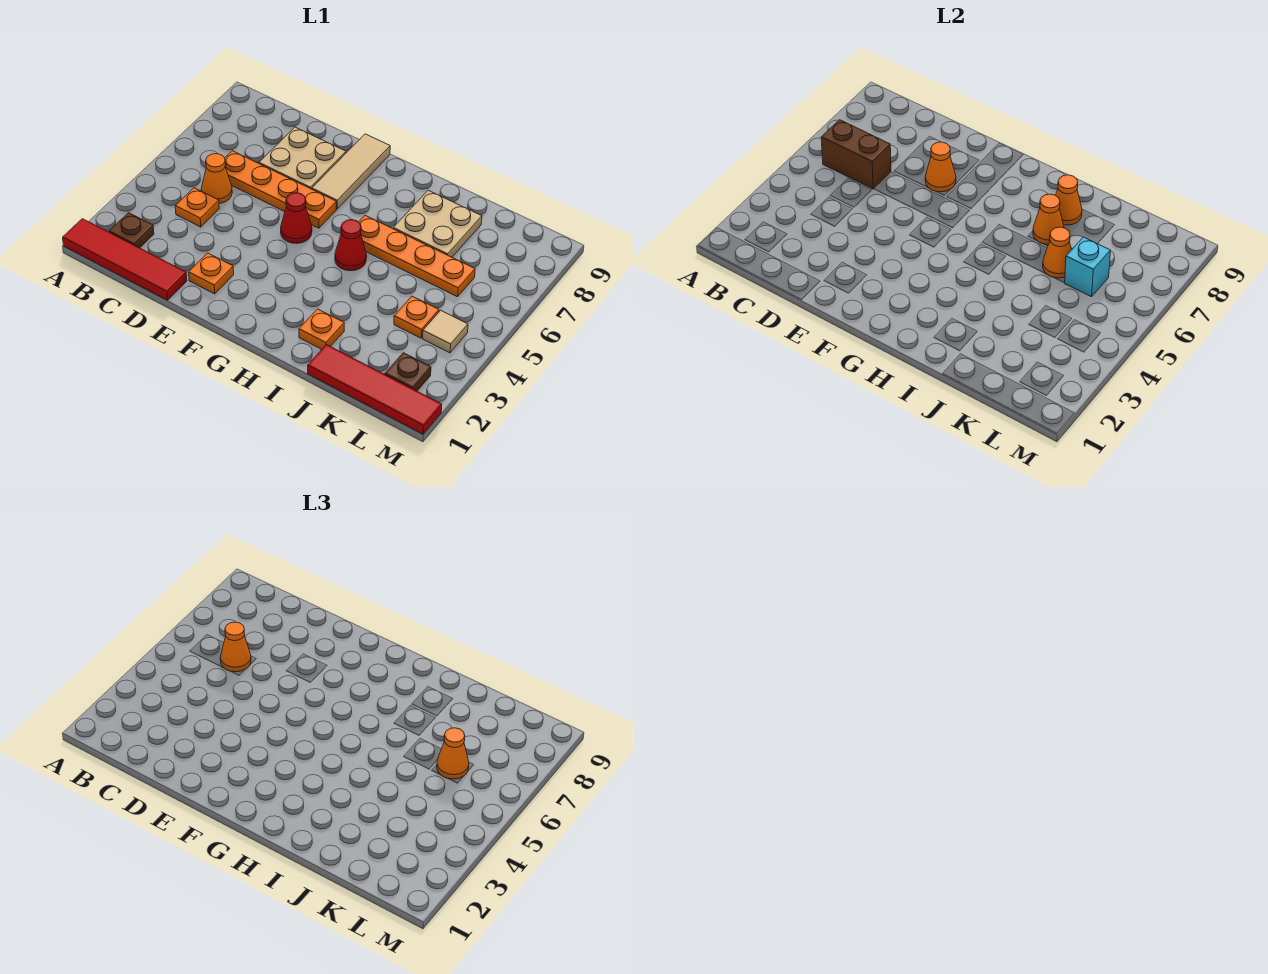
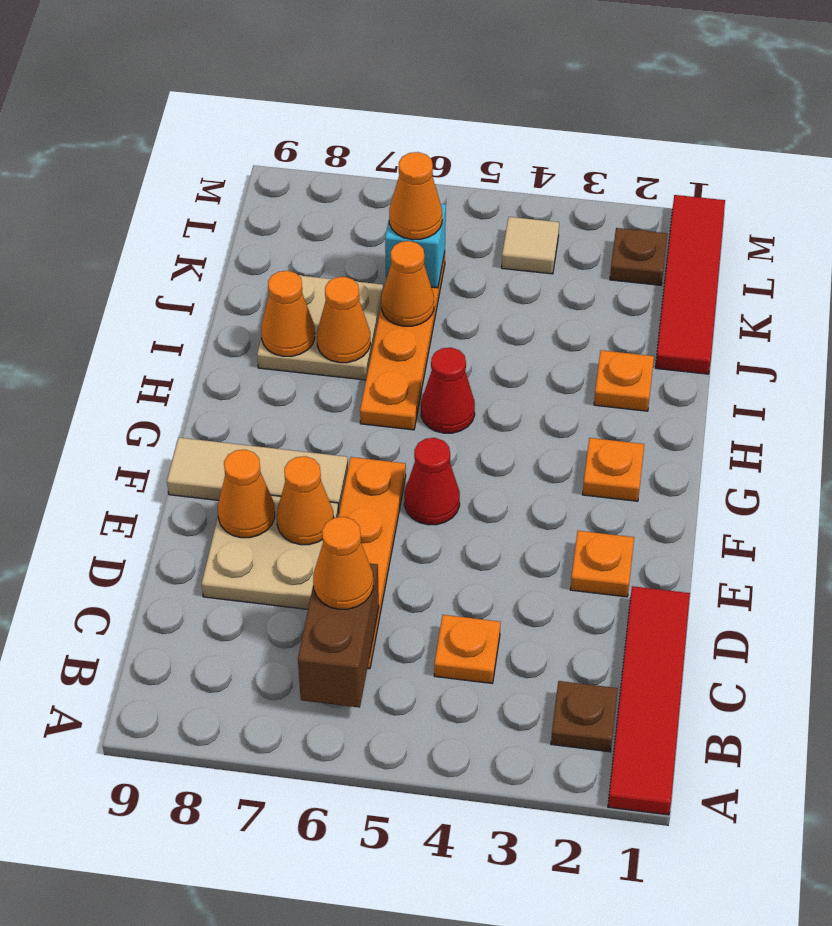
orange 1x1 cone [201,154,232,203] -> orange 1x1 cone moved to [218,450,275,538]
orange 1x1 plate [394,296,439,338] -> orange 1x1 plate moved to [583,438,644,501]

